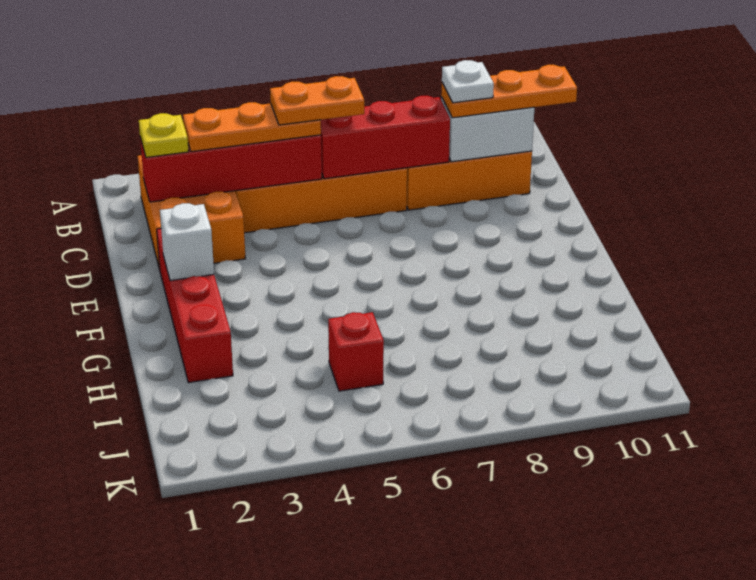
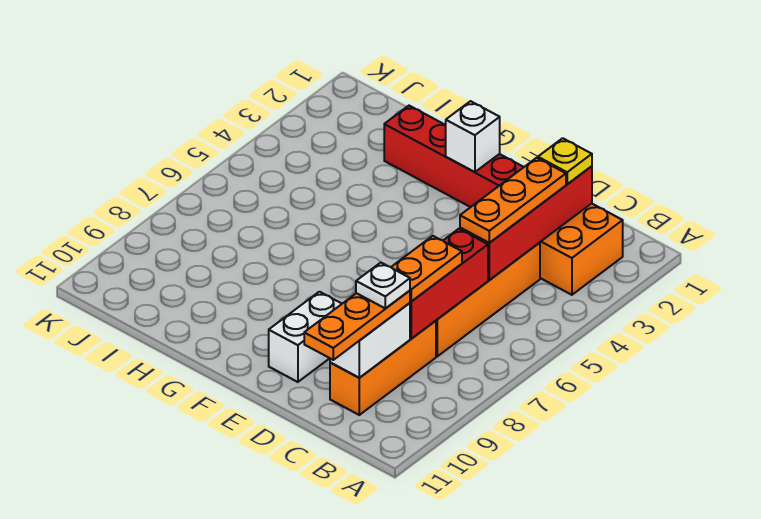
orange 1x2 plate [270,76,364,125] -> orange 1x2 plate moved to [391,236,462,301]
none -> white 1x2 brick [269,292,342,382]
red 1x1 brick [328,312,384,391] -> none

